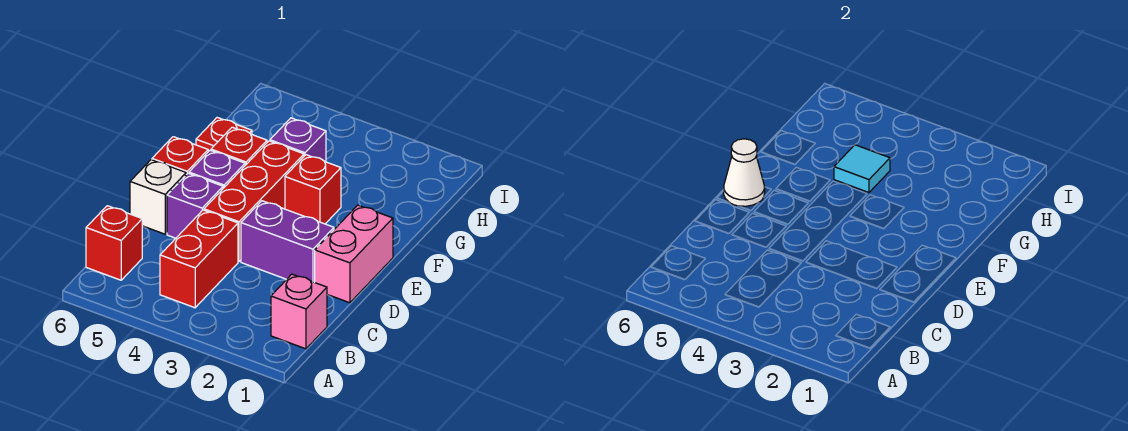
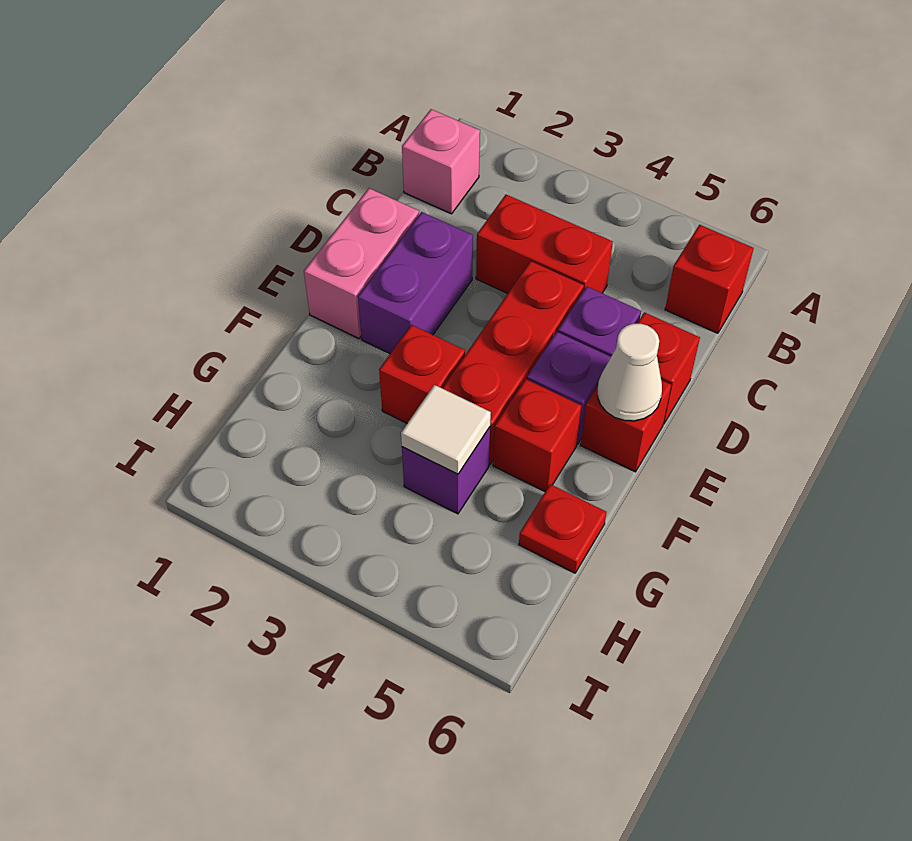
red 1x2 brick [160,210,238,308] -> red 1x2 brick turned to [476,195,613,293]
purple 1x2 brick [241,201,334,282] -> purple 1x2 brick turned to [358,212,473,353]
white 1x1 brick [130,160,186,234] -> red 1x1 brick [637,312,700,424]
cyan 1x1 tile [834,145,890,192] -> white 1x1 tile [401,385,491,474]

